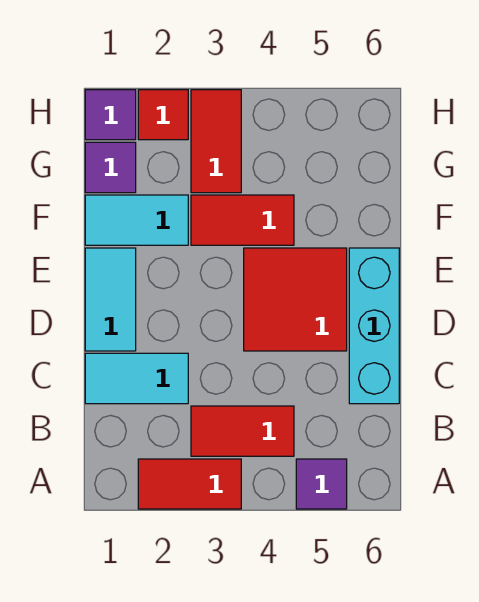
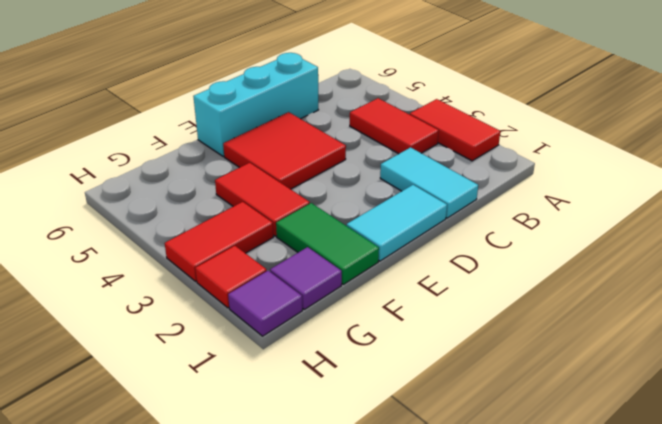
purple 1x1 tile [296,459,347,509] -> none
cyan 1x2 tile [85,195,188,245] -> green 1x2 tile [276,203,379,284]

